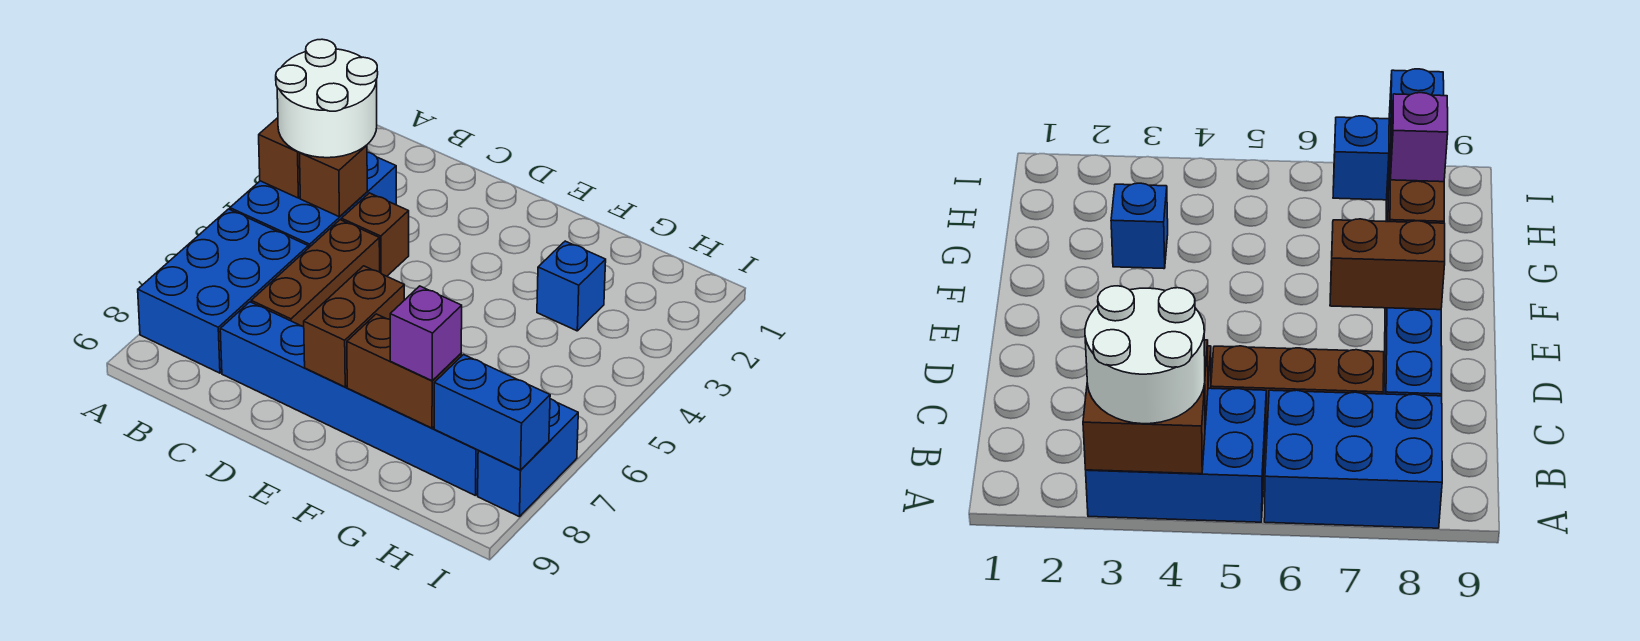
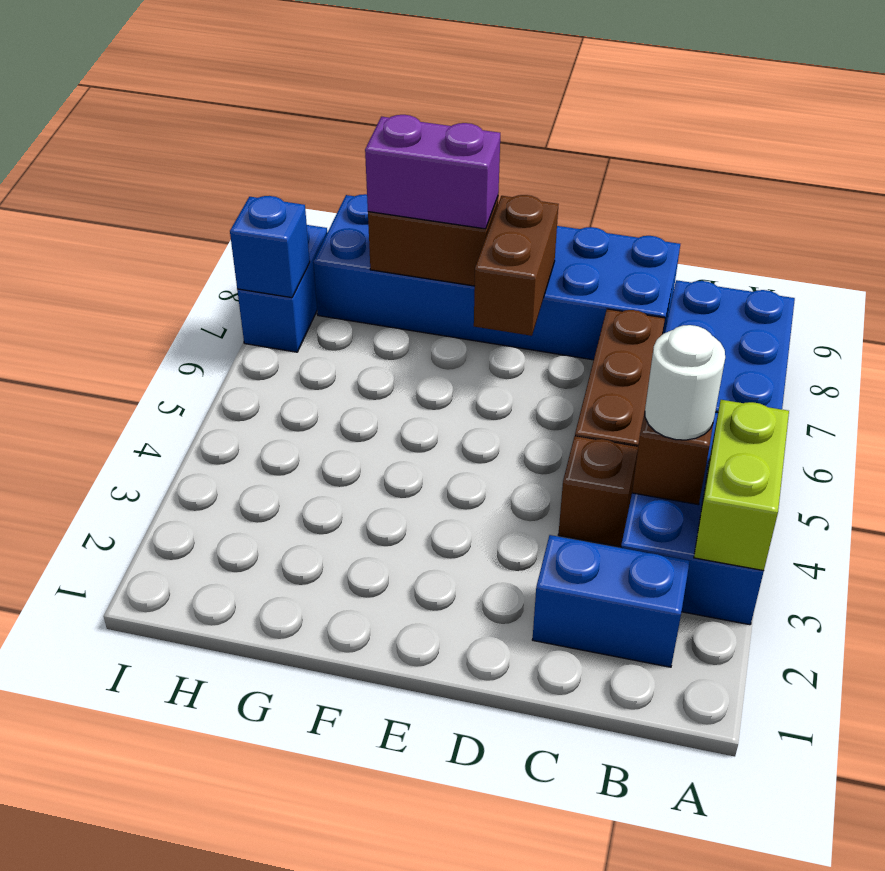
brown 1x2 brick [259,118,300,198] -> lime 1x2 brick [694,400,789,571]
white 2x2 round brick [276,39,378,158] -> white 1x1 round brick [645,325,725,440]
blue 1x6 brick [220,302,478,495] -> blue 2x6 brick [313,194,680,360]
blue 1x1 brick [537,241,606,331] -> blue 1x1 brick moved to [230,196,310,298]
purple 1x1 brick [390,286,462,381] -> purple 1x2 brick [365,115,500,229]
blue 1x2 brick [434,355,550,470] -> blue 1x2 brick moved to [532,535,690,667]

